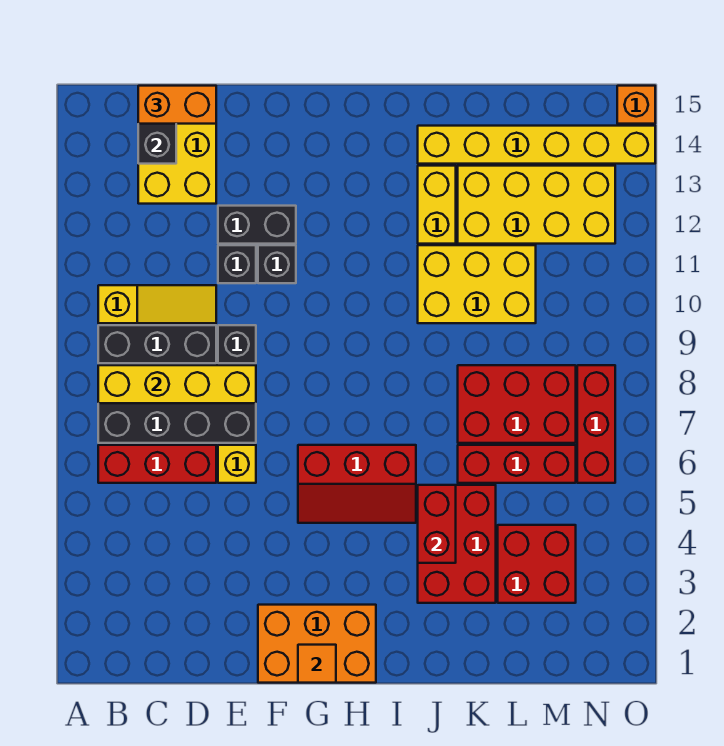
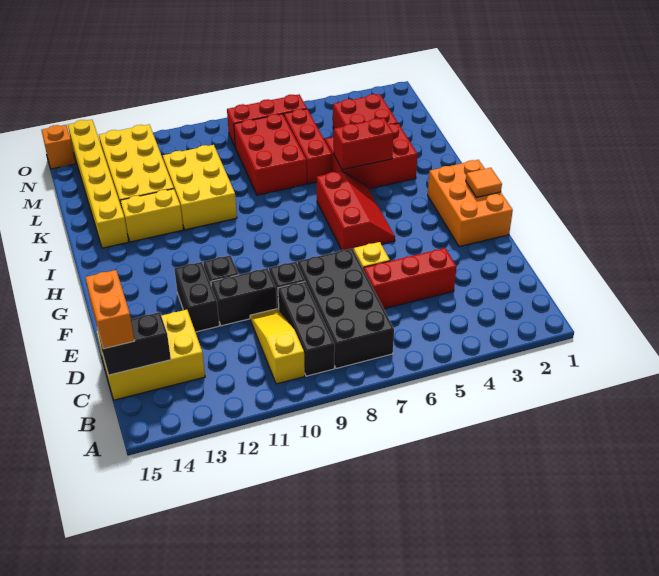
red 1x3 brick [98,445,216,483] -> red 1x3 brick turned to [364,248,457,309]
yellow 1x4 brick [98,365,256,403] -> none
black 1x1 brick [218,245,256,283] -> black 1x2 brick [211,268,277,326]

